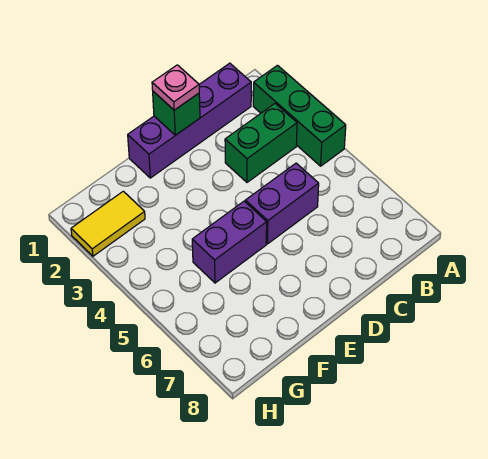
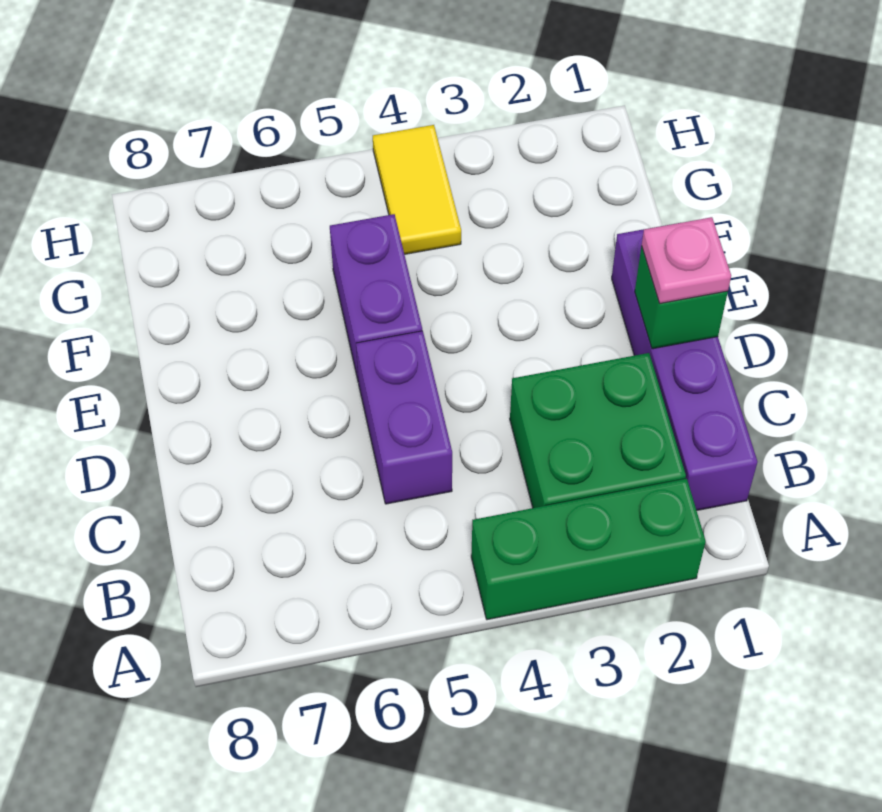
green 1x2 brick [225,103,297,182] -> green 2x2 brick [510,353,686,508]
yellow 1x2 tile [71,191,145,256] -> yellow 1x2 tile moved to [373,125,461,254]

